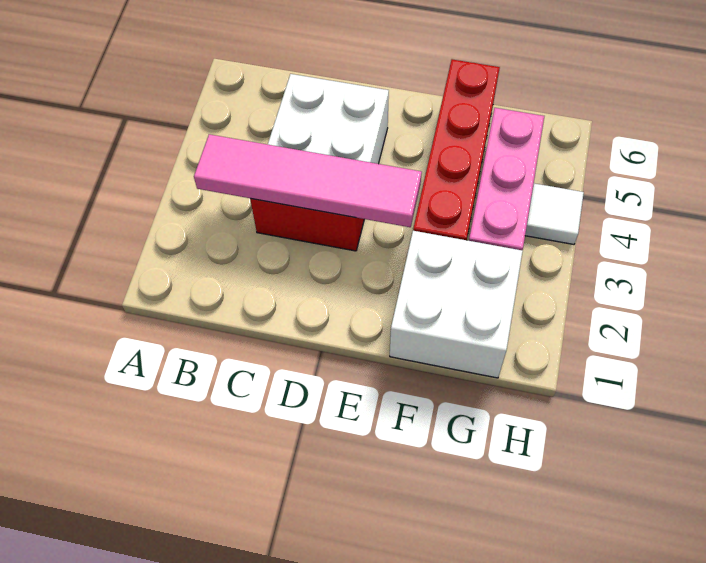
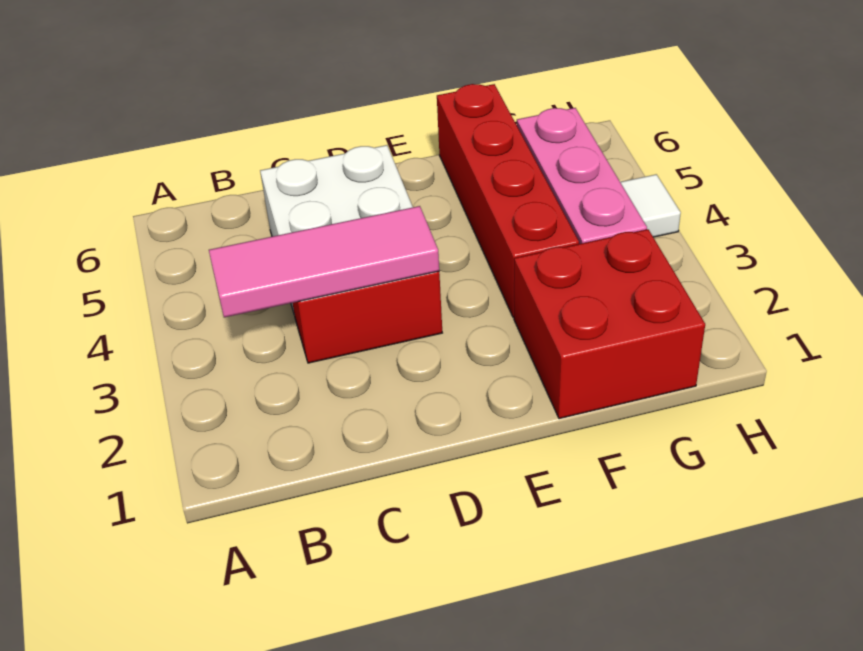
pink 1x4 tile [194,134,422,227] -> pink 1x3 tile [209,206,439,317]
white 2x2 brick [390,231,523,378] -> red 2x2 brick [514,229,705,419]

